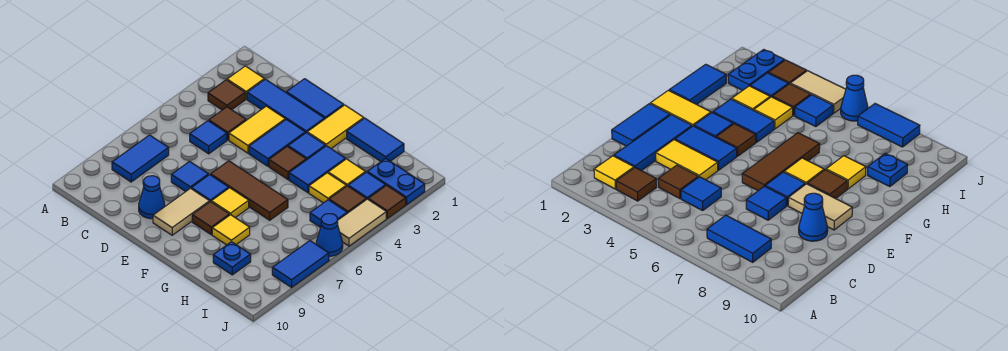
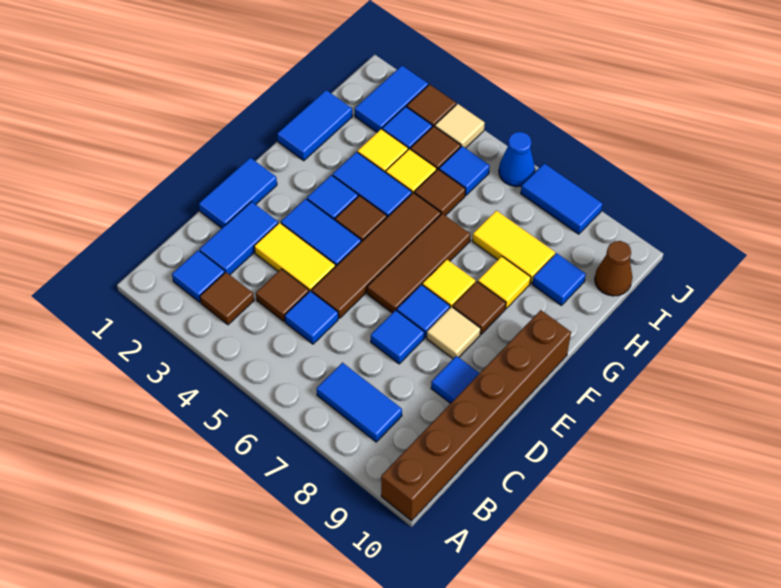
none -> brown 1x6 brick [381,310,571,521]
yellow 1x1 tile [227,66,264,99] -> blue 1x1 tile [172,250,225,302]
blue 1x3 tile [247,79,325,133] -> blue 1x2 tile [199,202,278,275]
none -> brown 1x4 tile [312,193,441,318]
blue 1x1 cone [139,176,165,219] -> blue 1x1 tile [431,356,480,403]
tan 1x2 tile [153,188,210,235] -> tan 1x1 tile [427,307,481,359]
yellow 1x2 tile [307,105,364,149] -> yellow 1x2 tile moved to [472,211,555,283]
none -> brown 1x1 tile [414,169,465,216]
blue 1x1 plate [213,242,251,275] -> blue 1x1 tile [532,253,586,306]
blue 1x2 plate [367,158,425,205] -> blue 1x2 tile [355,66,428,132]
none -> brown 1x1 cone [595,241,633,296]
tan 1x2 tile [338,199,386,246] -> tan 1x1 tile [435,104,485,148]

